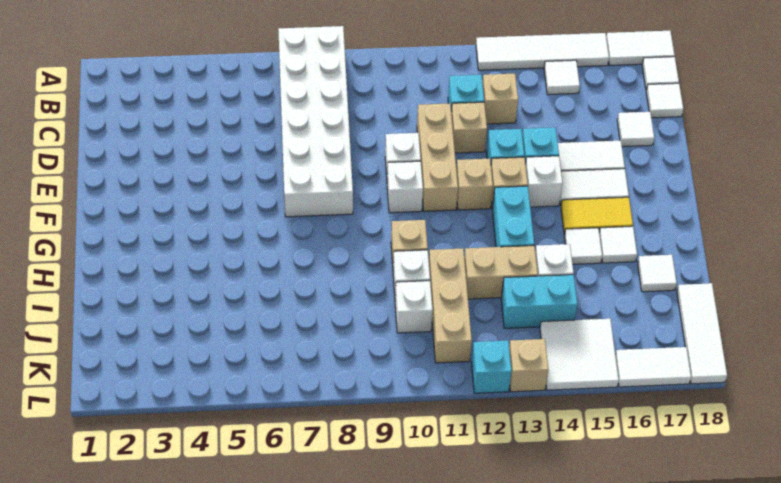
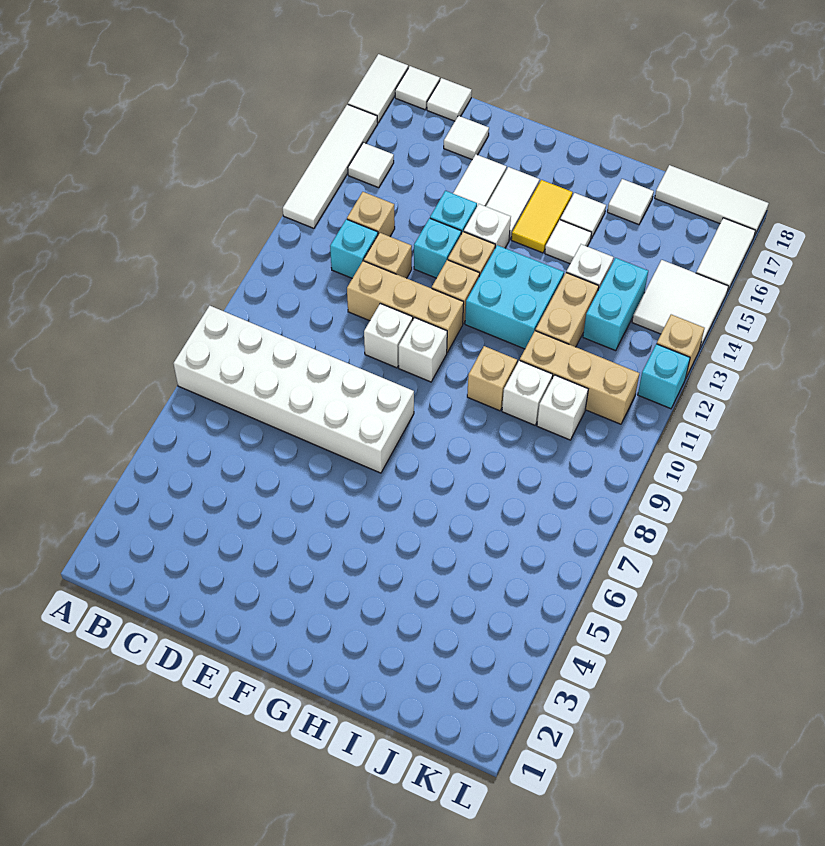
cyan 1x2 brick [492,186,534,247] -> cyan 2x2 brick [465,245,564,349]

